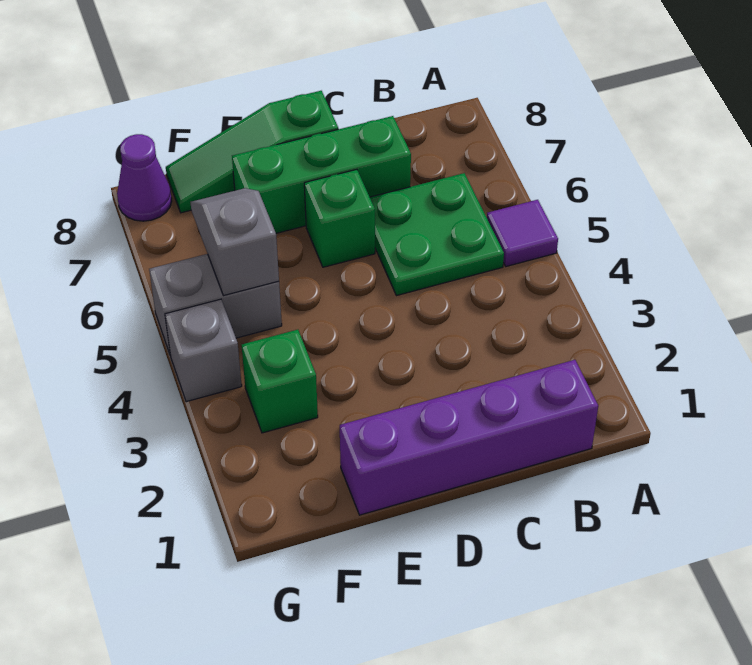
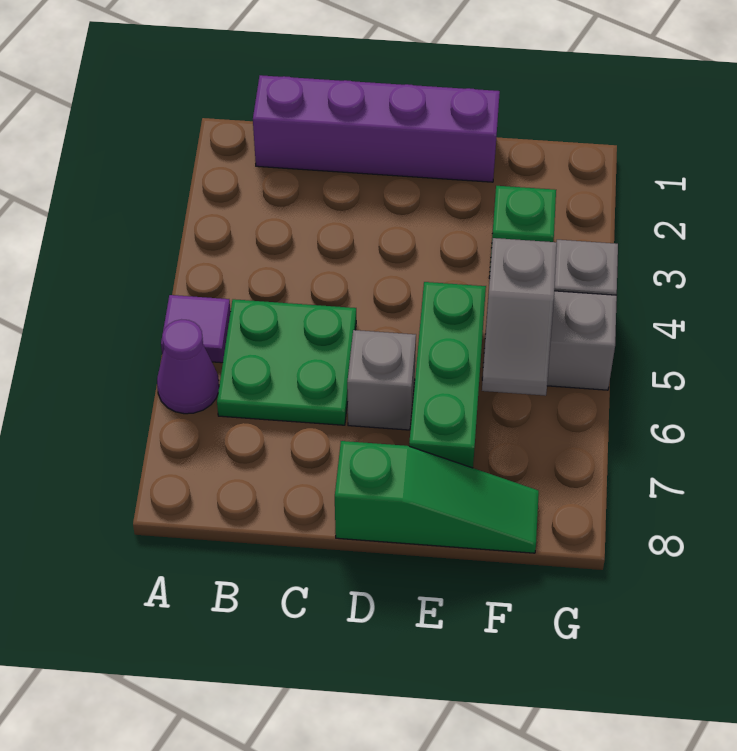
green 1x3 brick [232,116,411,233] -> green 1x3 brick turned to [409,282,486,468]
green 1x1 brick [304,169,375,267] -> grey 1x1 brick [347,330,416,430]
purple 1x1 cone [117,134,172,221] -> purple 1x1 cone moved to [157,320,219,414]

